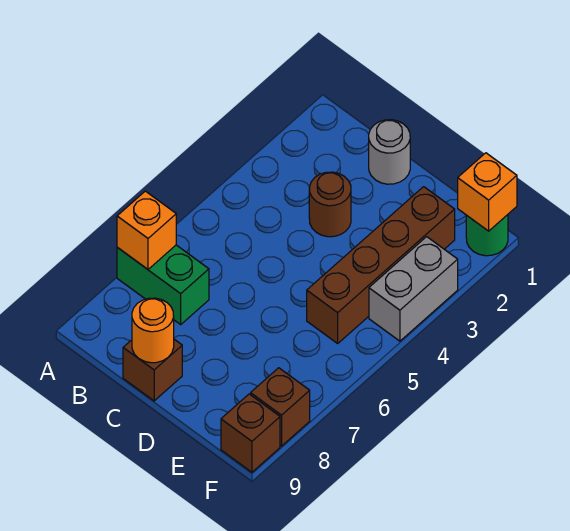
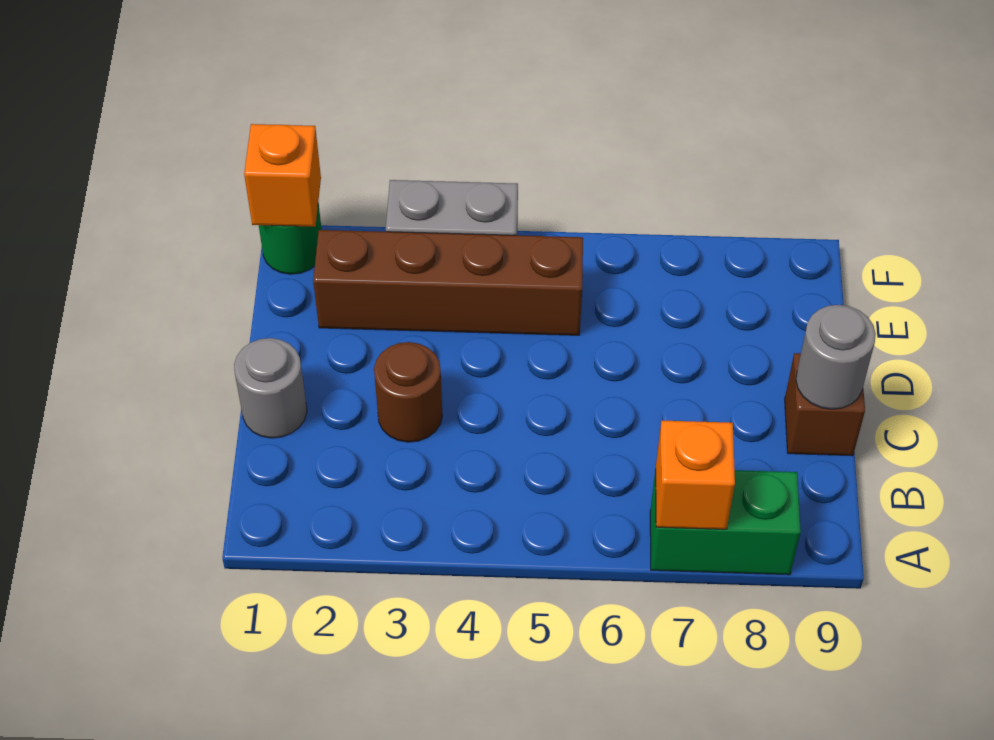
green 1x2 brick [117,245,209,324] -> green 1x2 brick turned to [650,469,801,575]
orange 1x1 round brick [132,298,174,363] -> grey 1x1 round brick [796,305,876,409]
brown 1x1 brick [251,368,310,446] -> none
brown 1x1 brick [221,394,280,472] -> none

